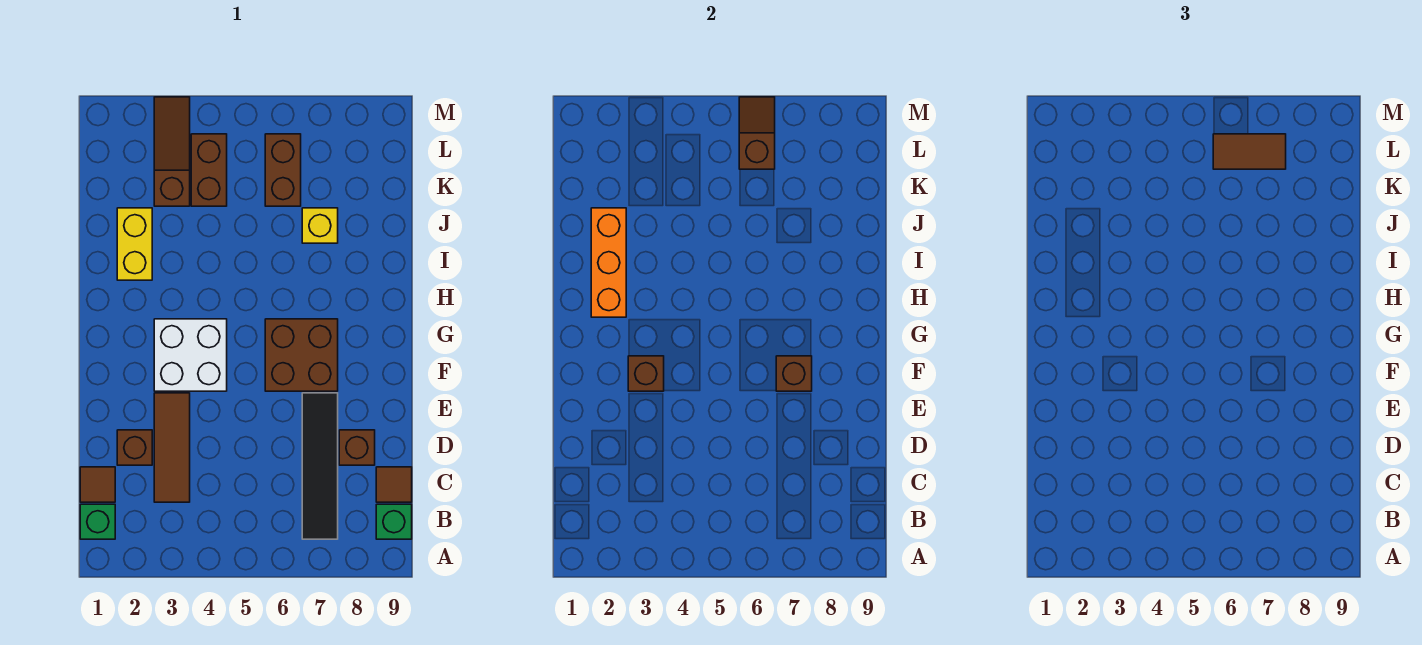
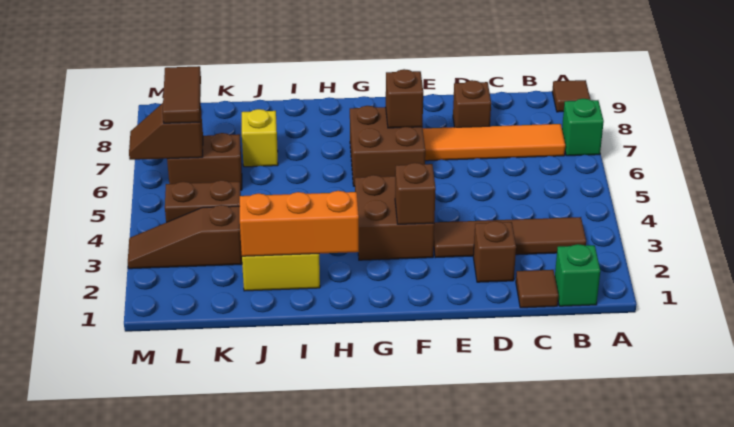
black 1x4 tile [302,393,338,539] -> orange 1x4 tile [423,124,565,161]
green 1x1 brick [376,504,412,539] -> green 1x1 brick moved to [562,99,604,156]
brown 1x3 tile [154,393,190,502] -> brown 1x4 tile [434,217,586,258]
brown 1x1 tile [376,467,412,502] -> brown 1x1 tile moved to [552,80,590,112]
white 2x2 brick [154,319,227,391] -> brown 2x2 brick [355,175,434,260]

